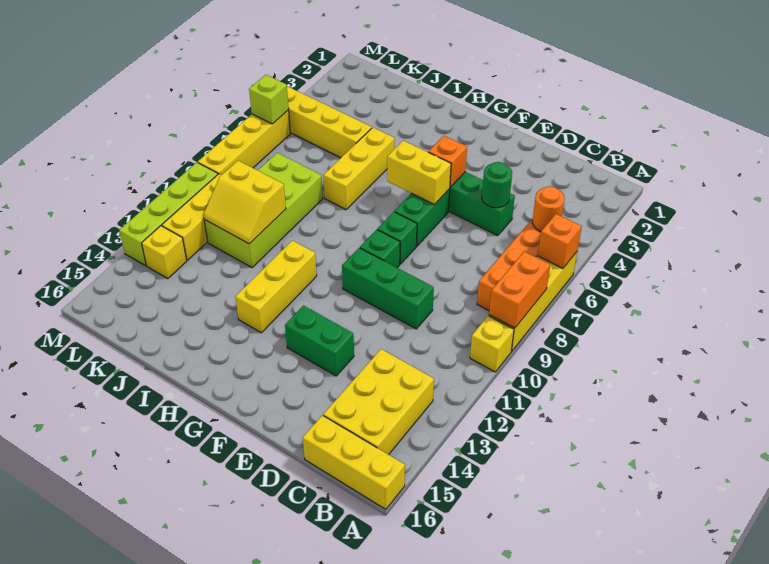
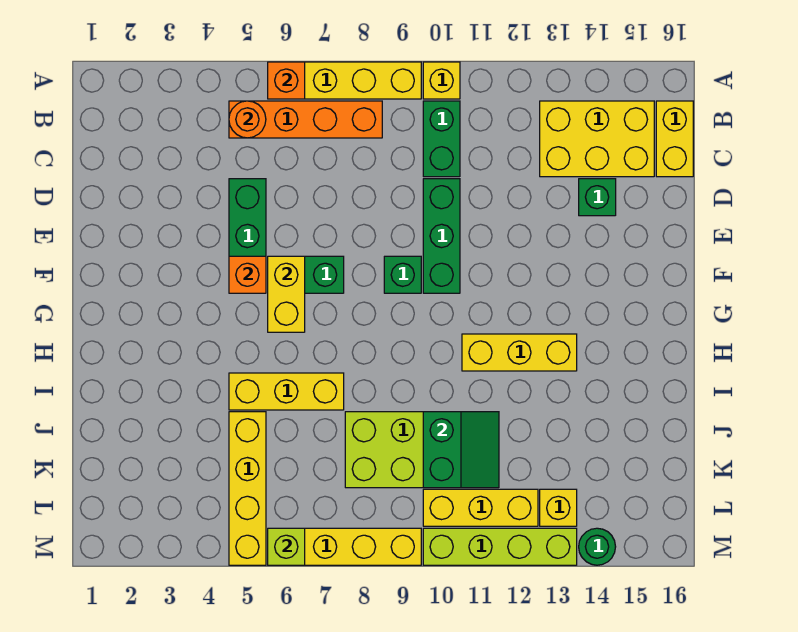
orange 1x2 brick [489,251,550,328] -> none
yellow 1x3 brick [303,415,405,509] -> yellow 1x2 brick [656,101,693,177]
green 1x1 round brick [482,162,512,208] -> green 1x1 round brick moved to [579,528,616,565]
green 1x2 brick [285,306,354,376] -> green 1x2 brick moved to [423,101,460,177]
green 1x1 brick [377,212,417,264] -> green 1x1 brick moved to [579,179,616,216]
yellow 2x2 slope [203,161,286,244] -> green 2x2 slope [423,412,499,488]

